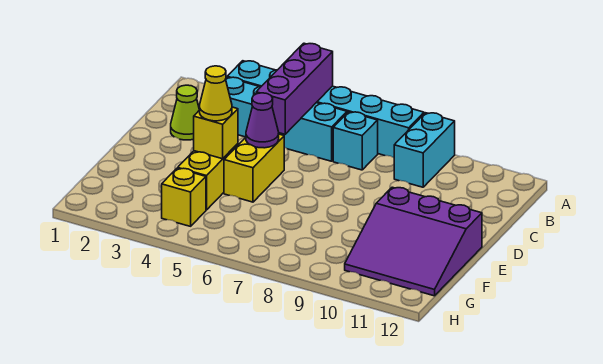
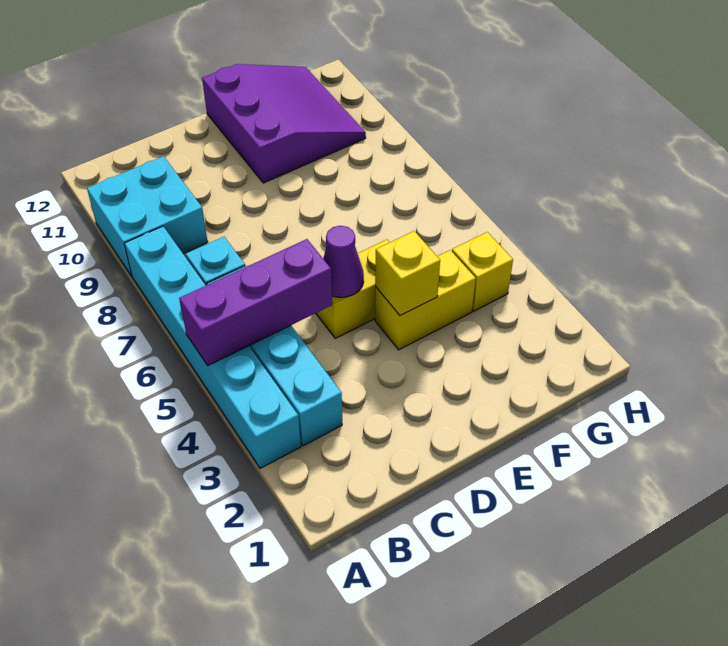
cyan 1x2 brick [394,113,455,187] -> cyan 2x2 brick [87,156,208,276]
lime 1x1 cone [171,85,199,140] -> none
yellow 1x1 cone [200,66,232,121] -> none

